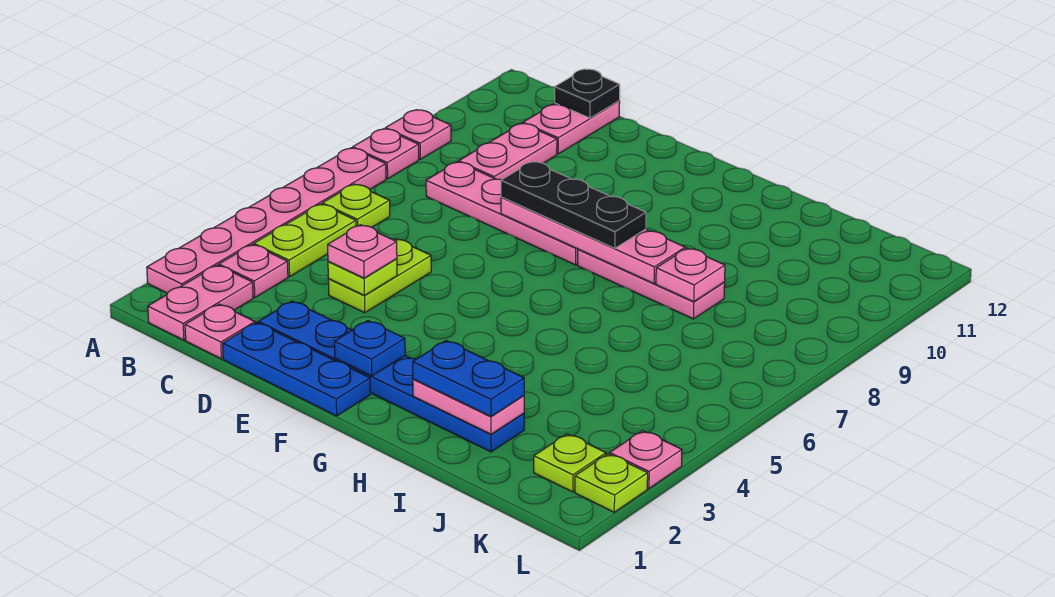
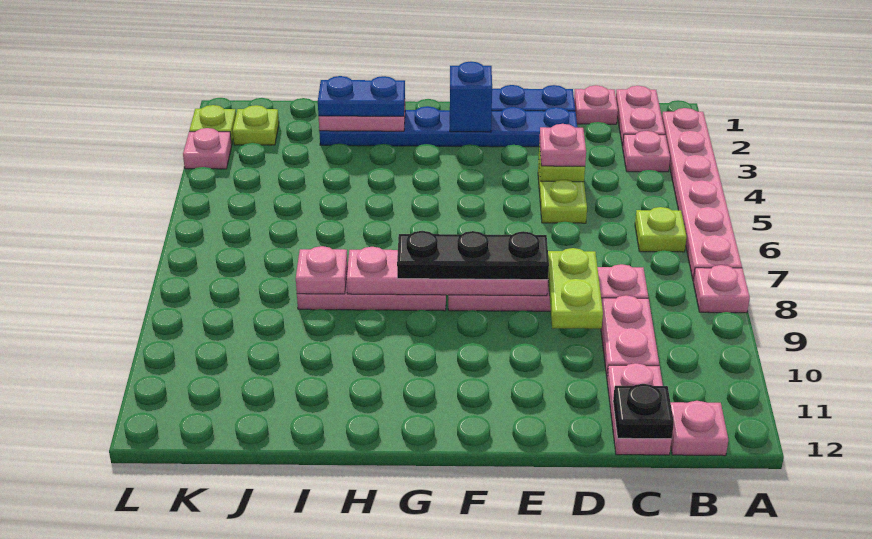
pink 1x1 plate [385,110,451,159] -> pink 1x1 plate moved to [671,401,728,456]
lime 1x2 plate [254,204,356,277] -> lime 1x2 plate moved to [548,248,603,329]
blue 1x1 plate [334,321,405,376] -> blue 1x1 brick [450,62,492,132]

